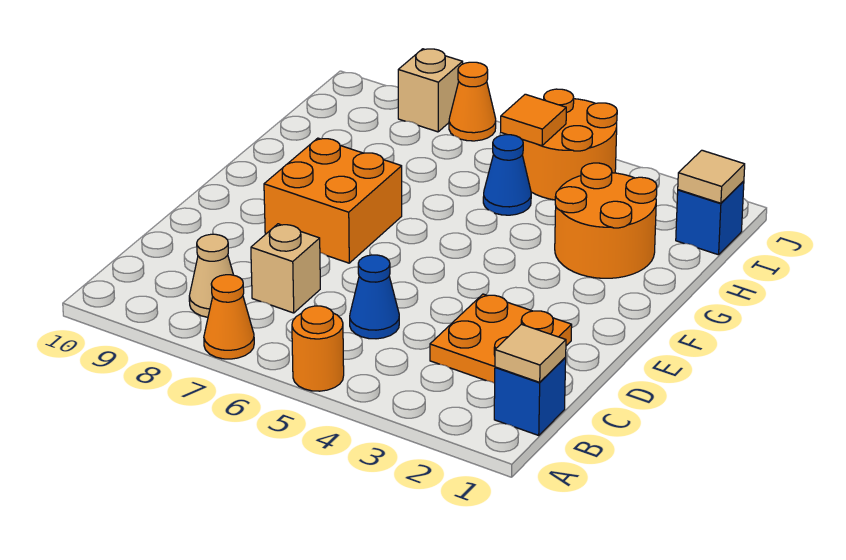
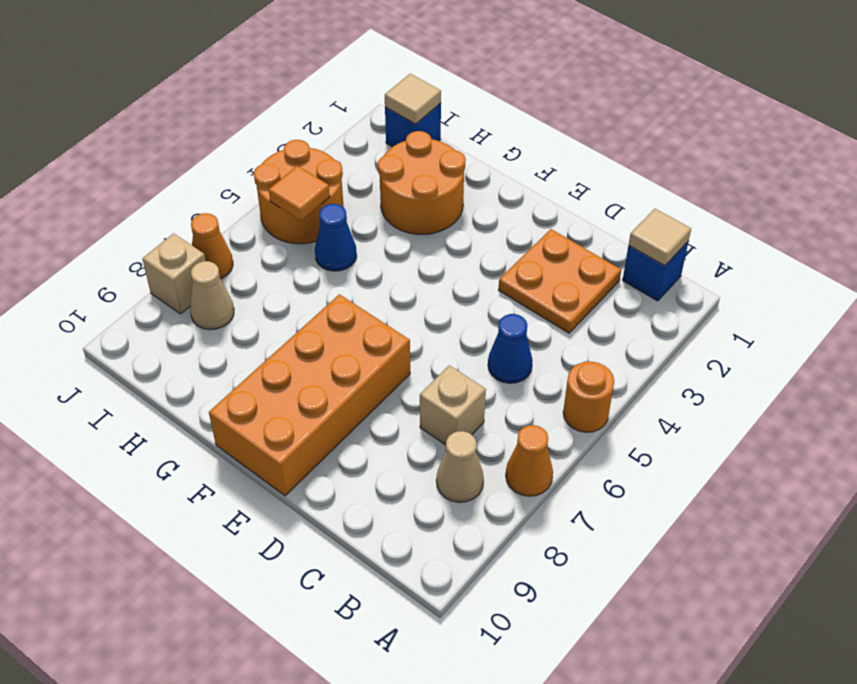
orange 2x2 brick [264,138,402,263] -> orange 2x4 brick [209,294,410,496]
none -> tan 1x1 cone [190,261,234,330]

